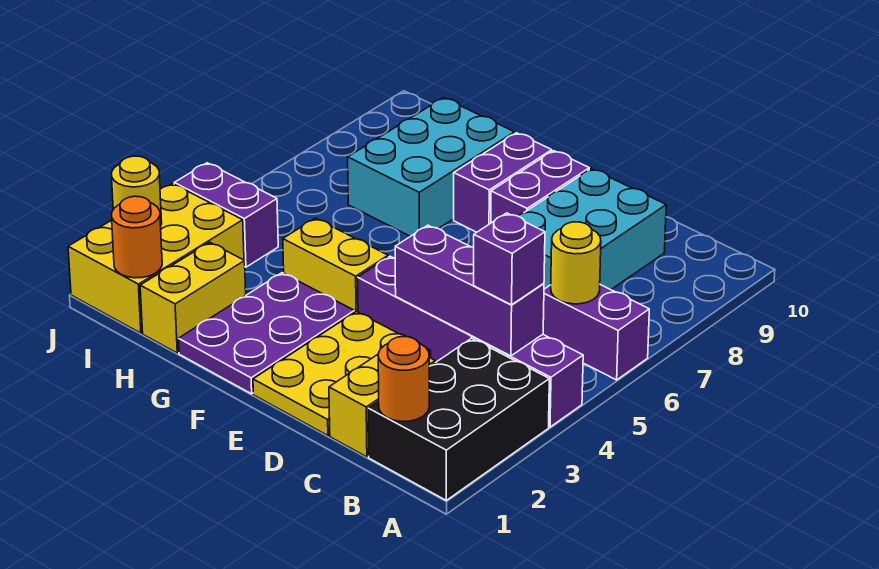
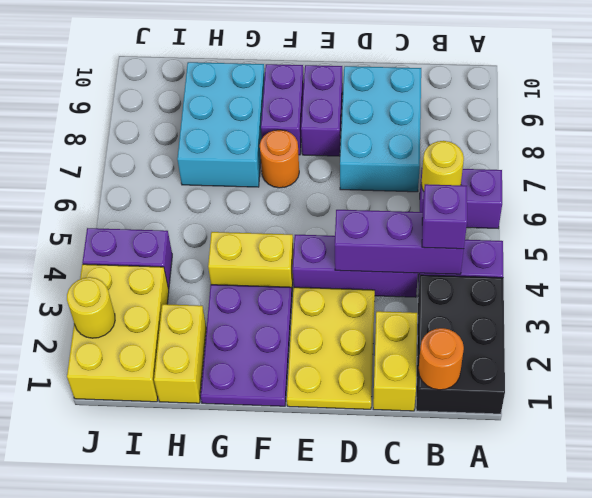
orange 1x1 round brick [112,196,162,278] -> orange 1x1 round brick moved to [260,130,299,188]

